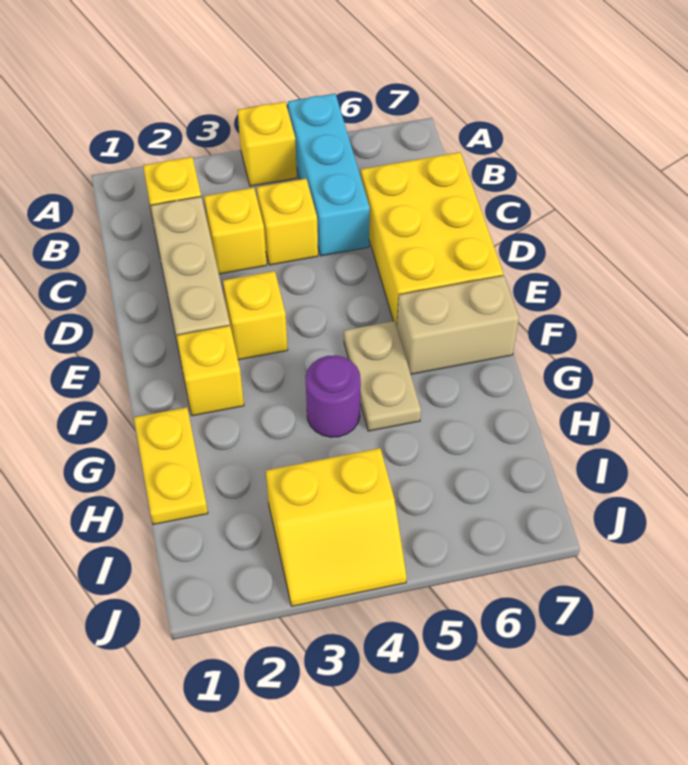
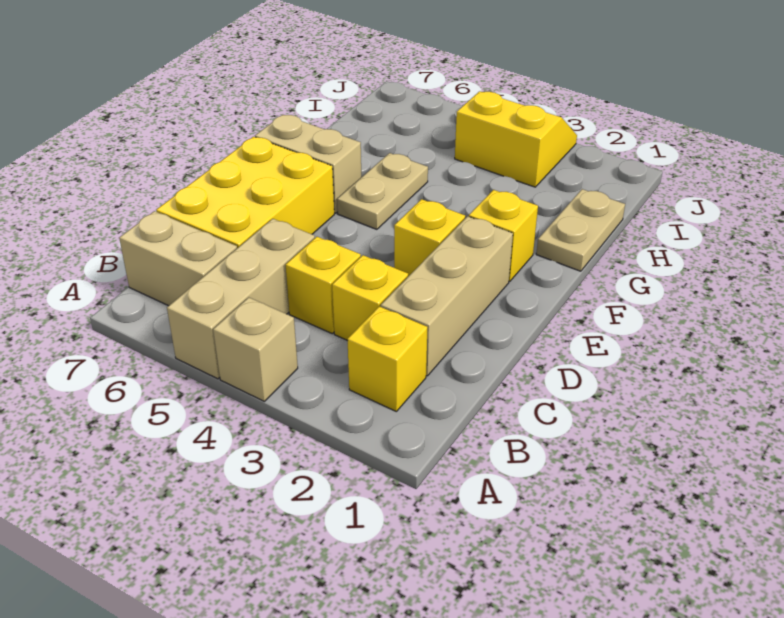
yellow 1x1 brick [238,102,297,186] -> tan 1x1 brick [213,297,298,401]
cyan 1x3 brick [288,94,370,256] -> tan 1x3 brick [167,219,315,379]
none -> tan 1x2 brick [119,211,237,306]
yellow 1x2 plate [134,407,208,524] -> tan 1x2 plate [536,189,625,271]
purple 1x1 round brick [305,355,361,437] -> none

